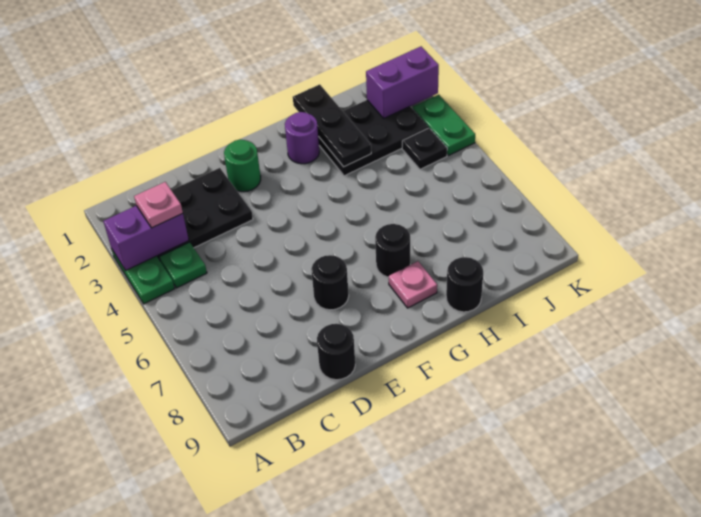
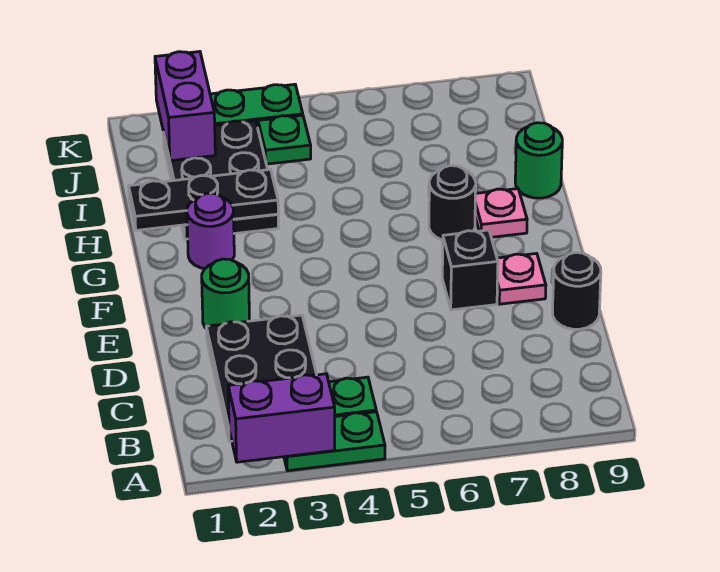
purple 1x2 brick [103,206,189,271] -> purple 1x2 brick turned to [228,374,335,462]
pink 1x1 plate [134,182,183,228] -> pink 1x1 plate moved to [497,253,546,304]
black 1x1 round brick [311,255,349,310] -> black 1x1 brick [442,230,498,310]
black 1x1 round brick [446,257,483,312] -> green 1x1 round brick [515,123,562,198]
black 1x1 plate [402,128,447,169] -> green 1x1 plate [258,115,311,164]

